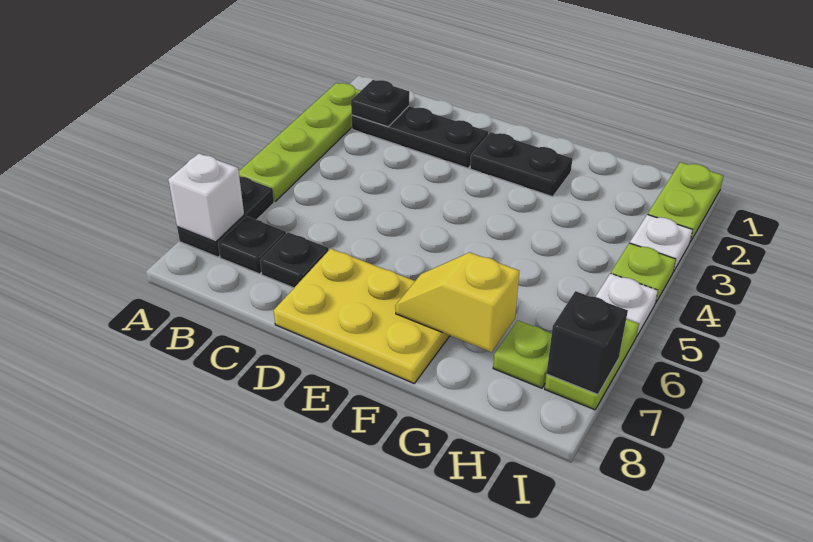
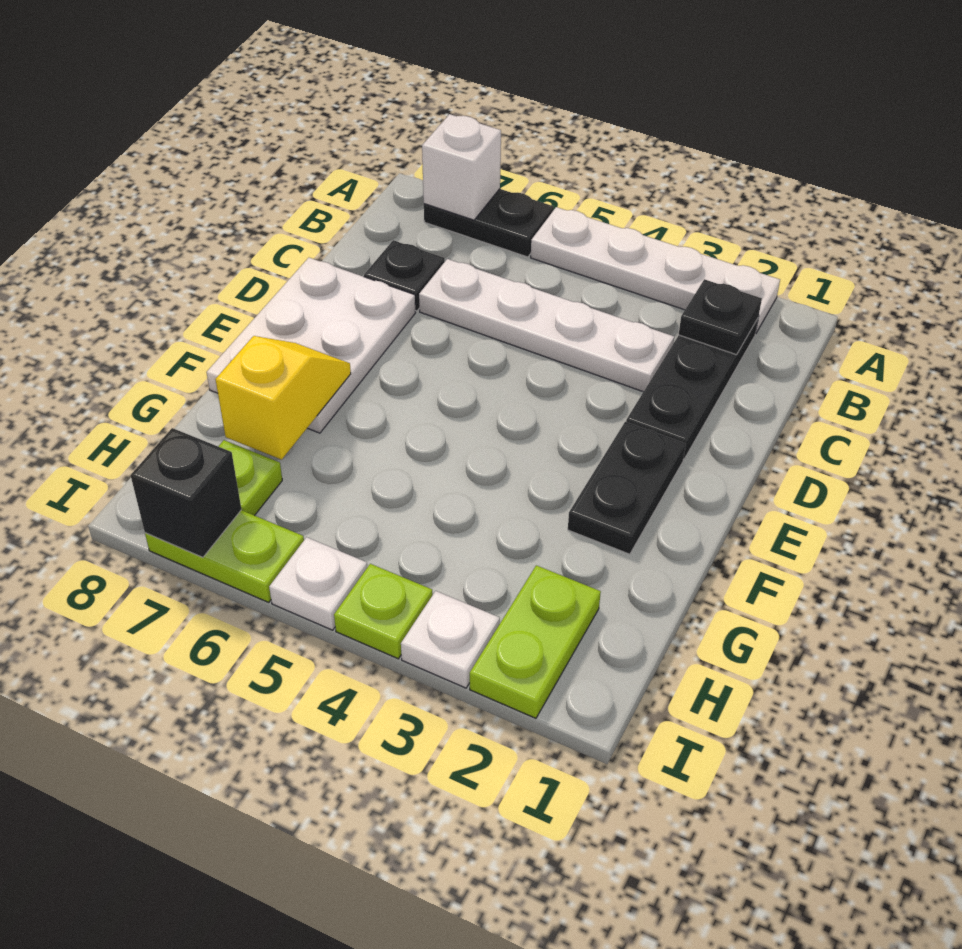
lime 1x4 plate [239,83,361,201] -> white 1x4 plate [531,207,780,334]
black 1x1 plate [218,216,286,274] -> none
none -> white 1x4 plate [419,259,674,392]
yellow 2x3 plate [274,249,450,383] -> white 2x3 plate [206,258,416,433]
lime 1x2 plate [648,162,723,242] -> lime 1x2 plate turned to [470,565,601,718]

